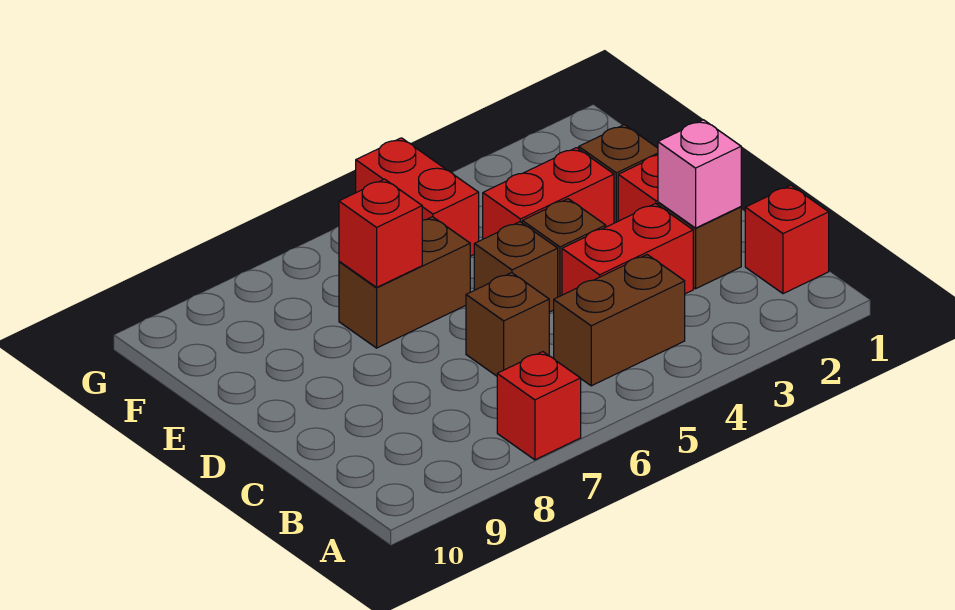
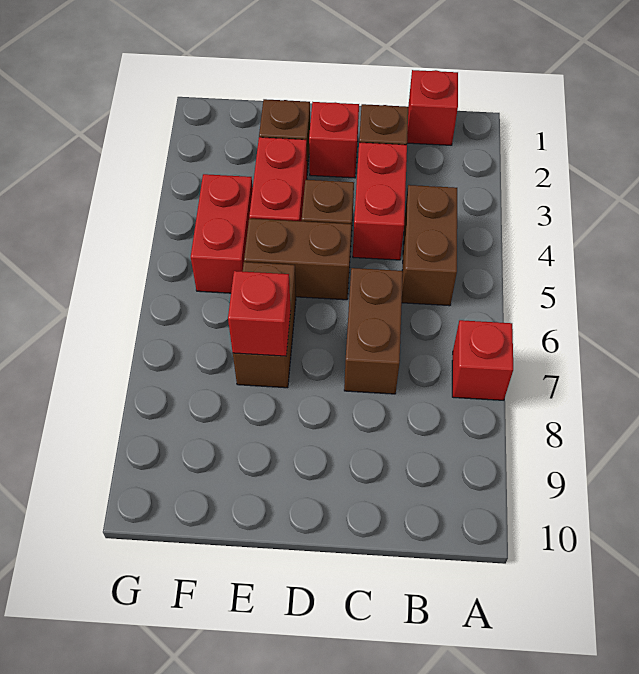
pink 1x1 brick [658,120,741,228] -> none
brown 1x1 brick [466,273,549,376] -> brown 1x2 brick [344,268,403,394]
brown 1x1 brick [474,222,558,312] -> brown 1x2 brick [244,219,351,300]
red 1x2 brick [356,138,479,256] -> red 1x2 brick turned to [191,174,253,293]

